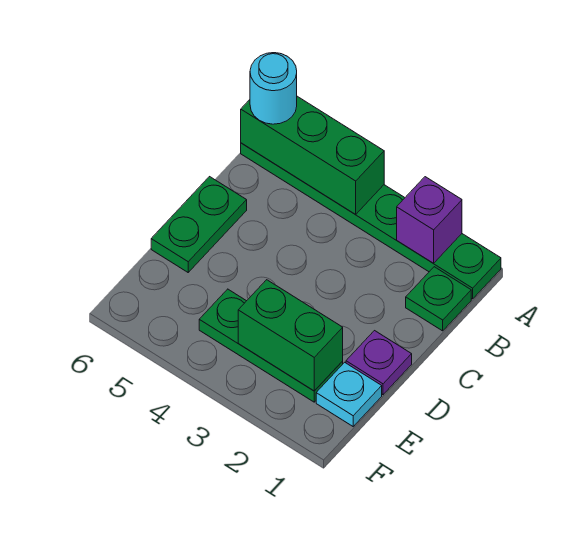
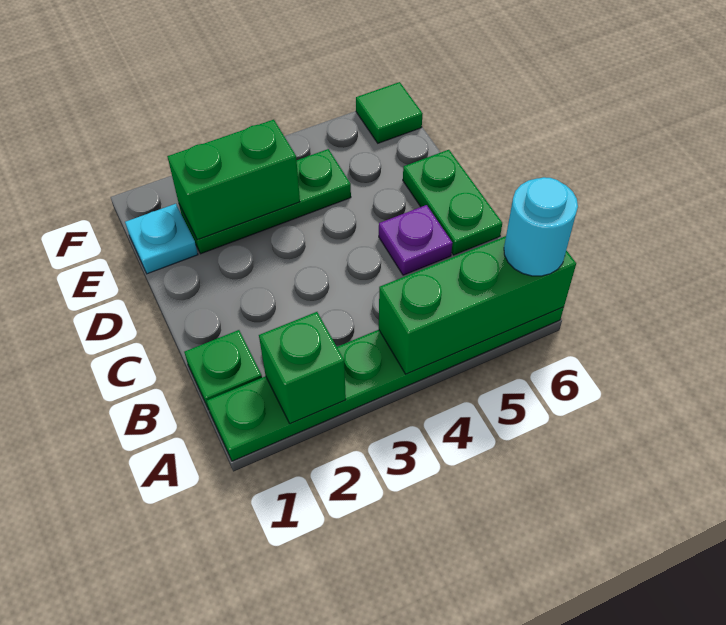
purple 1x1 brick [397,177,462,263] -> green 1x1 brick [259,312,346,424]
purple 1x1 plate [346,331,412,395] -> purple 1x1 plate moved to [379,205,452,275]
none -> green 1x1 tile [356,82,423,143]

